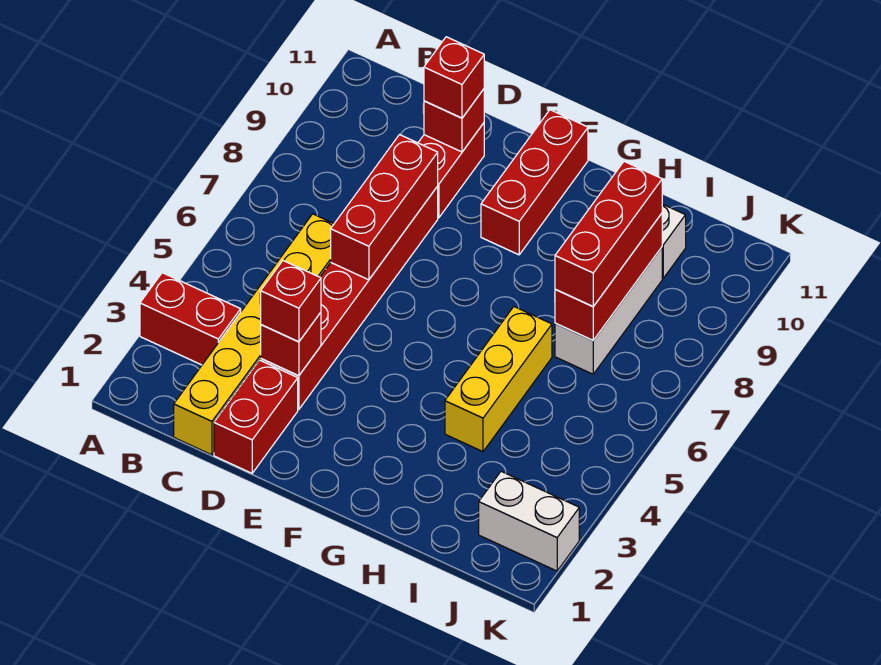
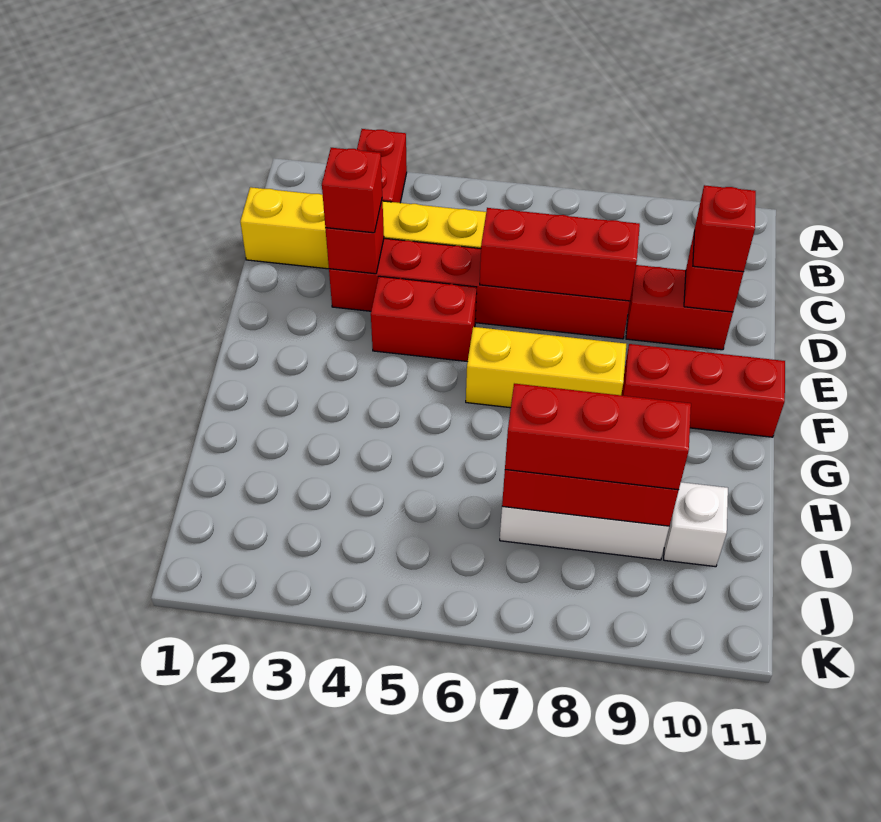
red 1x2 brick [214,360,298,473] -> red 1x2 brick moved to [371,276,477,362]
yellow 1x3 brick [445,307,552,452] -> yellow 1x3 brick moved to [466,327,626,408]
white 1x2 brick [479,471,579,571] -> none

